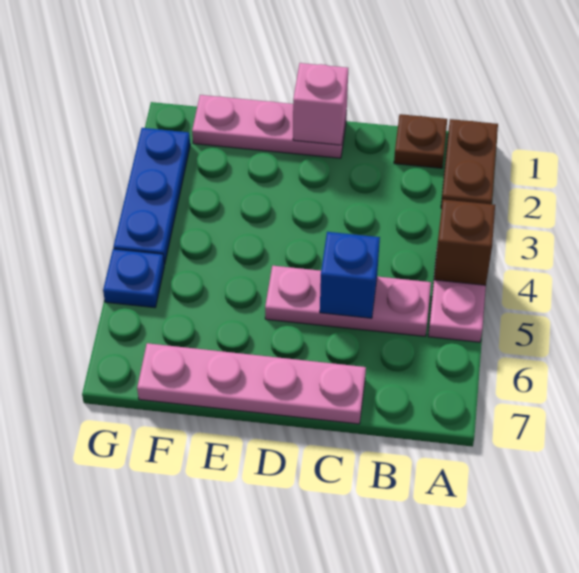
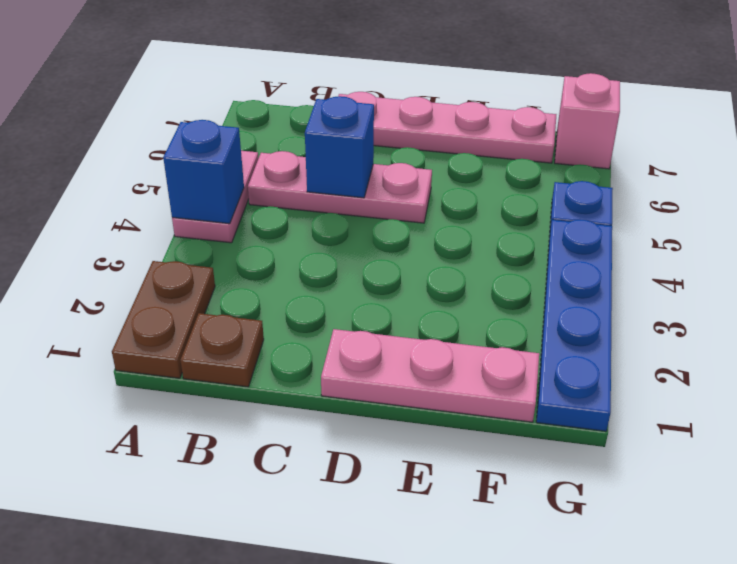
brown 1x1 brick [434,200,495,285] -> blue 1x1 brick [163,120,244,224]
pink 1x1 brick [293,63,348,145] -> pink 1x1 brick moved to [555,73,620,169]
blue 1x3 plate [113,128,190,264] -> blue 1x4 plate [536,220,612,431]

